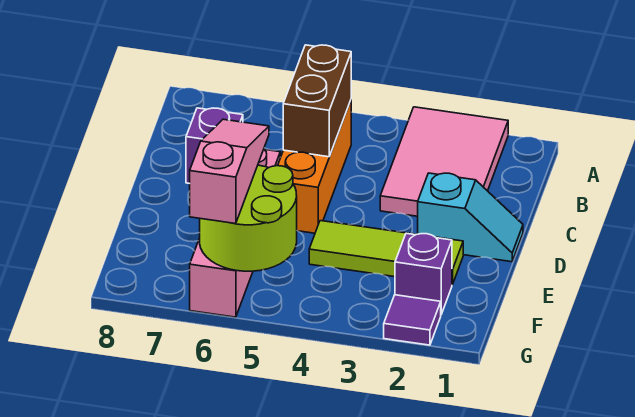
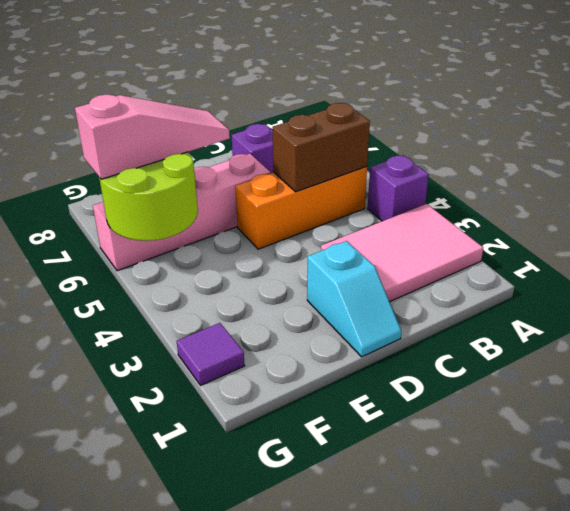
lime 1x3 tile [309,221,463,285] -> none
purple 1x1 brick [395,233,452,314] -> purple 1x1 brick moved to [368,155,429,221]

